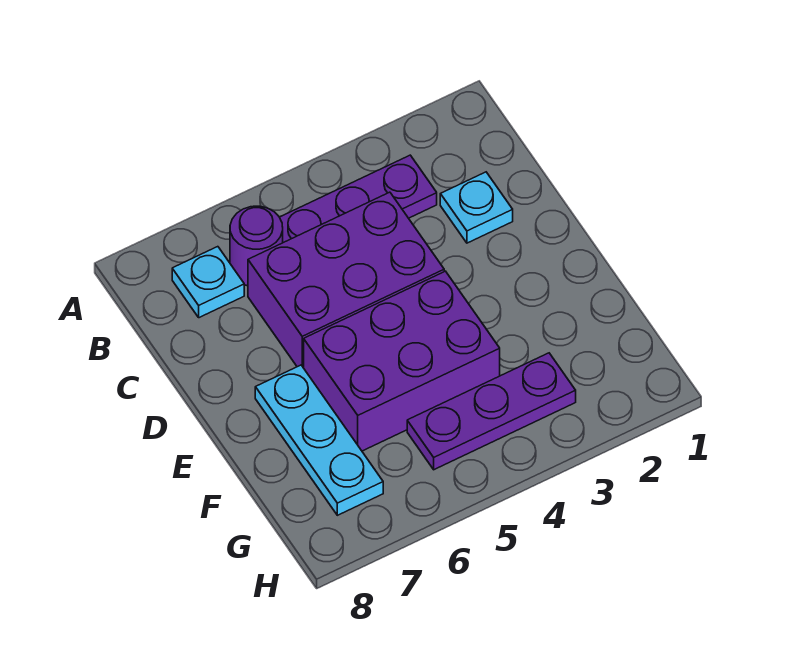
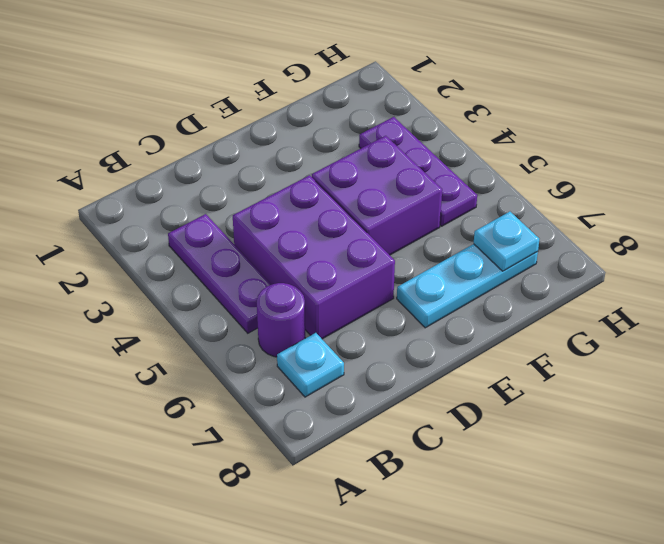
cyan 1x1 plate [440,172,513,243] -> cyan 1x1 plate moved to [474,212,539,271]
purple 2x3 brick [304,271,500,451] -> purple 2x2 brick [312,136,442,255]

